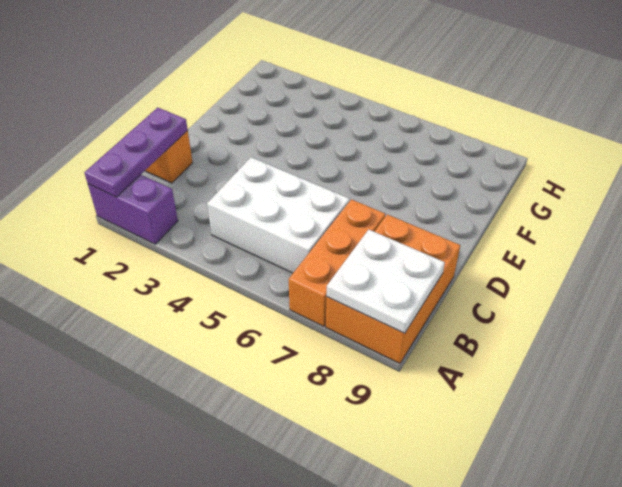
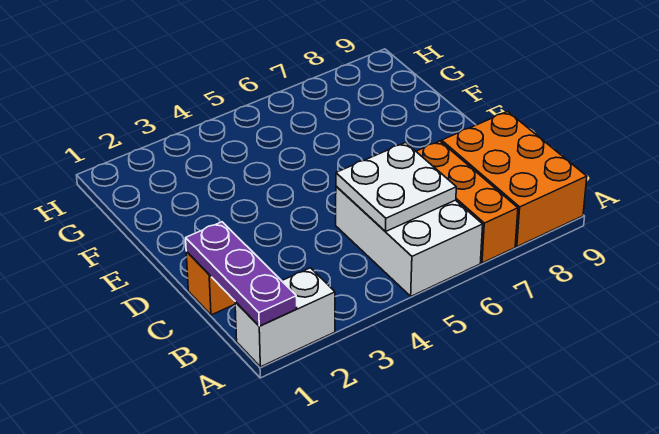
purple 1x2 brick [88,175,178,244] -> white 1x2 brick [235,268,335,367]
white 2x2 plate [326,230,445,333] -> white 2x2 plate moved to [336,143,456,232]
white 2x3 brick [207,157,350,273] -> white 2x3 brick turned to [336,186,483,296]

